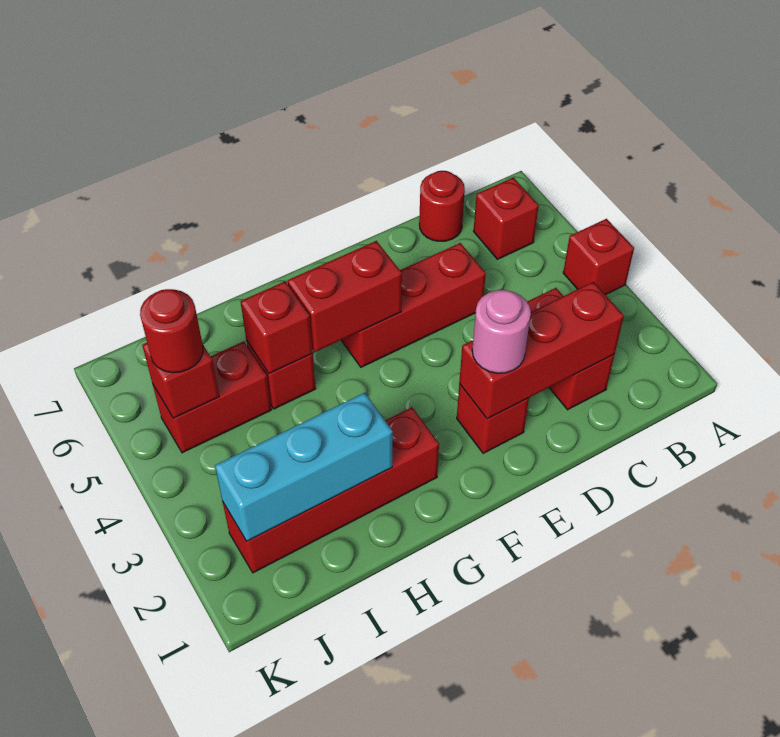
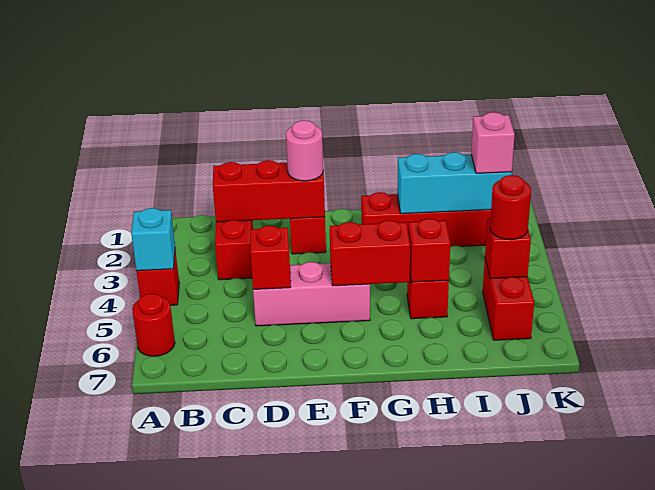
none -> cyan 1x1 brick [131,208,175,271]
red 1x1 brick [474,178,539,259] -> red 1x1 brick moved to [250,226,291,289]
red 1x1 round brick [419,171,465,241] -> red 1x1 round brick moved to [132,294,175,356]
red 1x3 brick [341,243,486,367] -> pink 1x3 brick [253,262,370,326]
red 1x2 brick [153,341,271,453] -> red 1x2 brick turned to [483,259,534,340]
none -> pink 1x1 brick [471,112,515,173]

